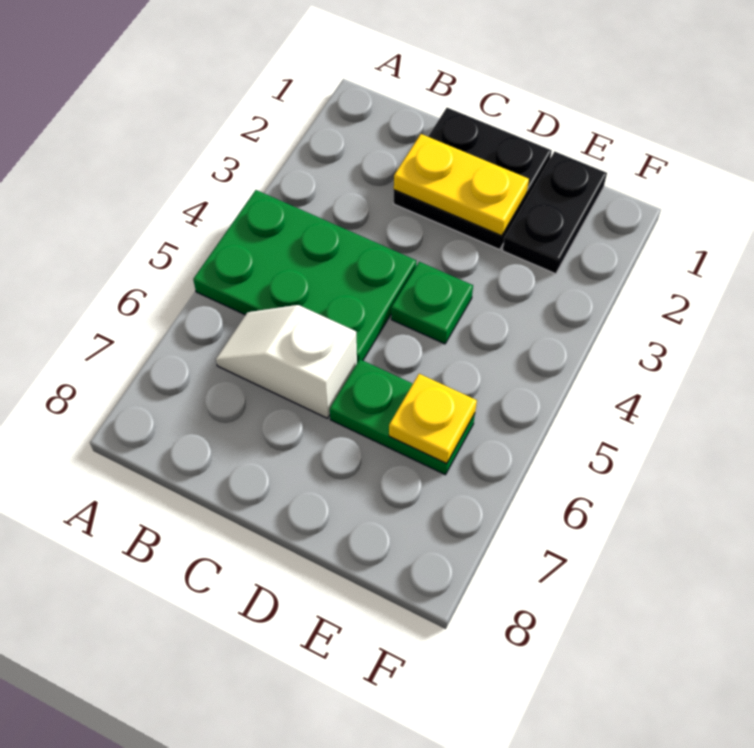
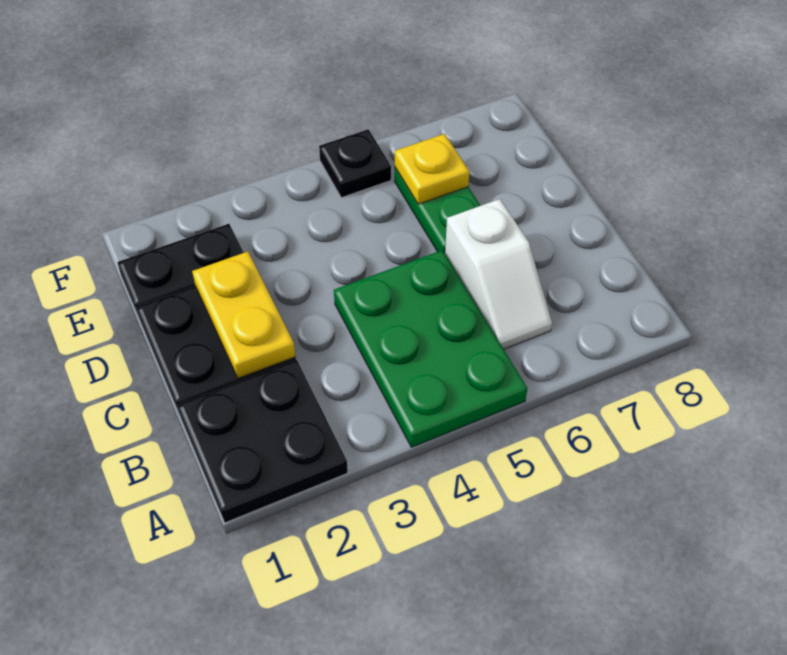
none -> black 2x2 plate [177,360,348,523]
green 1x1 plate [391,262,473,344] -> none
none -> black 1x1 plate [319,129,391,198]

